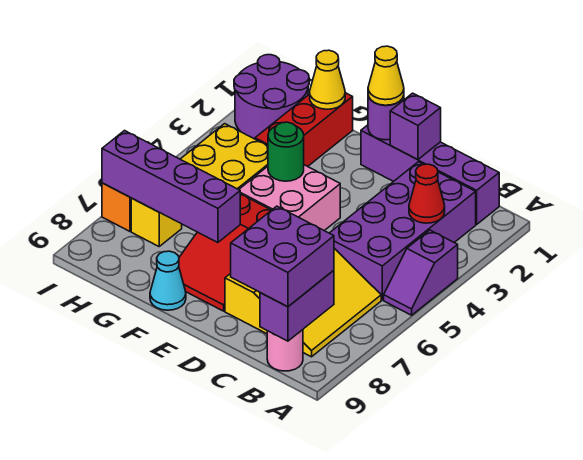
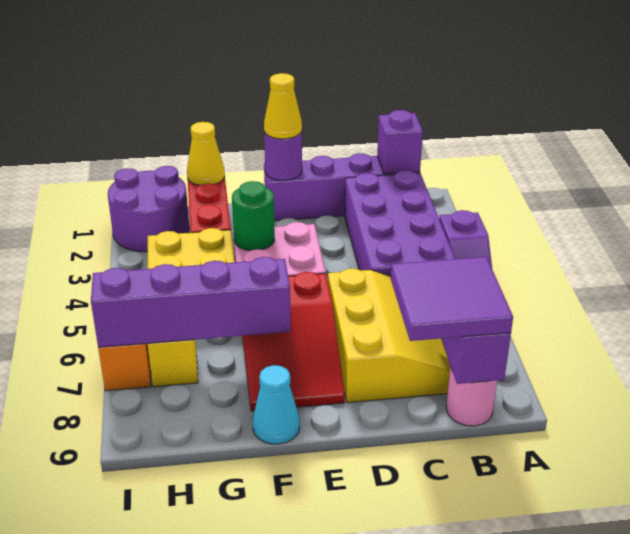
red 1x1 cone [409,164,445,223] -> none
purple 2x2 brick [231,206,334,307] -> purple 2x2 tile [391,257,513,341]
purple 1x1 brick [390,93,441,160] -> purple 1x1 brick moved to [377,110,423,174]

